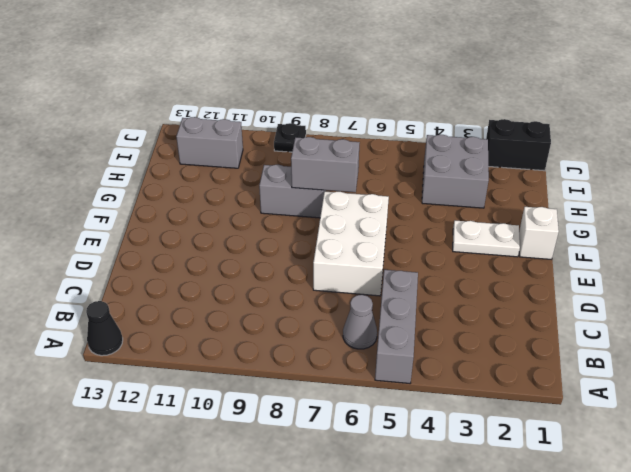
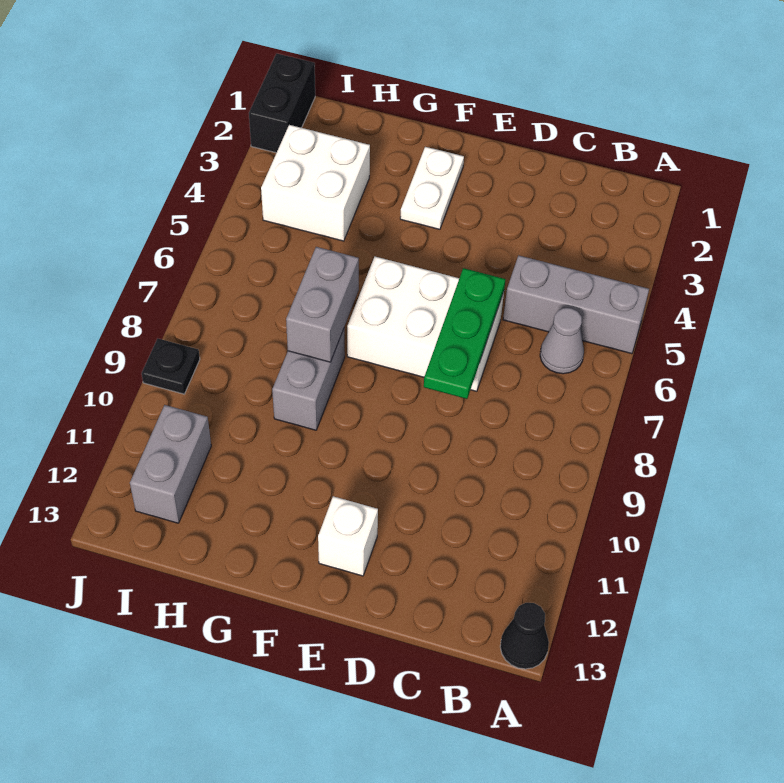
none -> green 1x3 plate [424,268,506,399]
white 1x1 brick [519,207,559,259] -> white 1x1 brick moved to [318,496,378,576]
grey 2x2 brick [422,135,489,208] -> white 2x2 brick [261,125,370,241]

